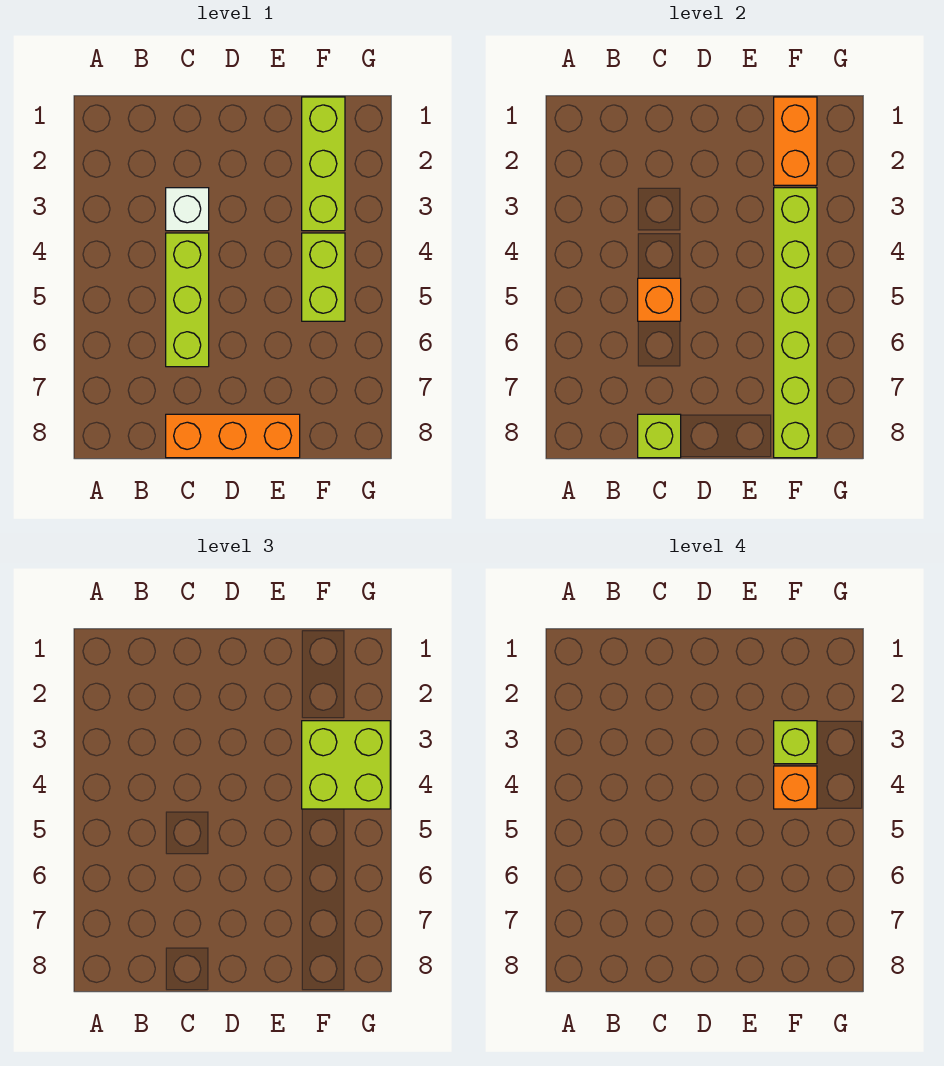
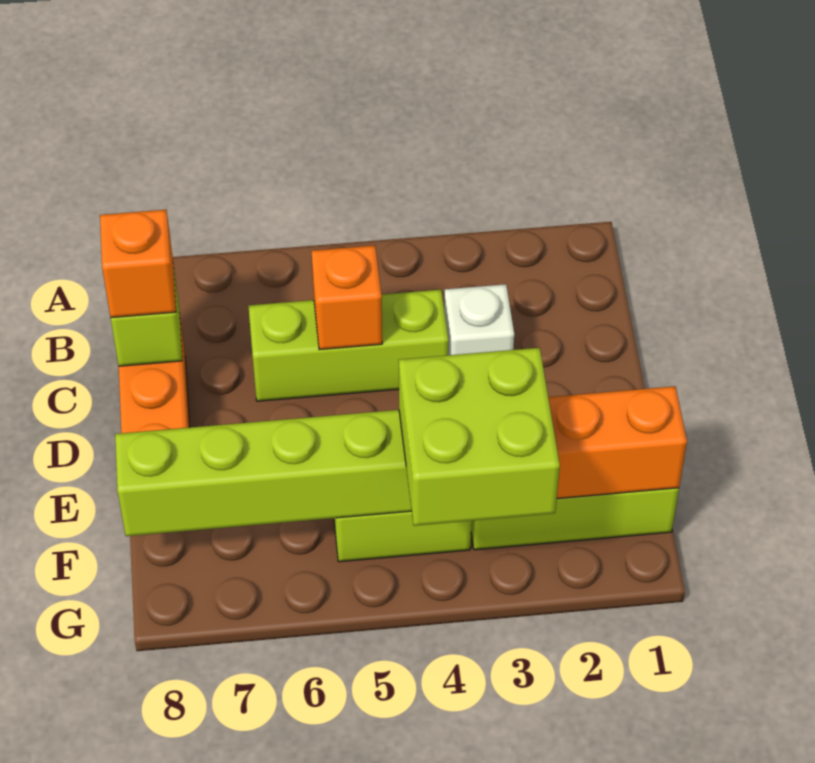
lime 1x1 brick [774,721,817,764] -> none
orange 1x1 brick [774,766,817,809] -> orange 1x1 brick moved to [100,210,176,318]

